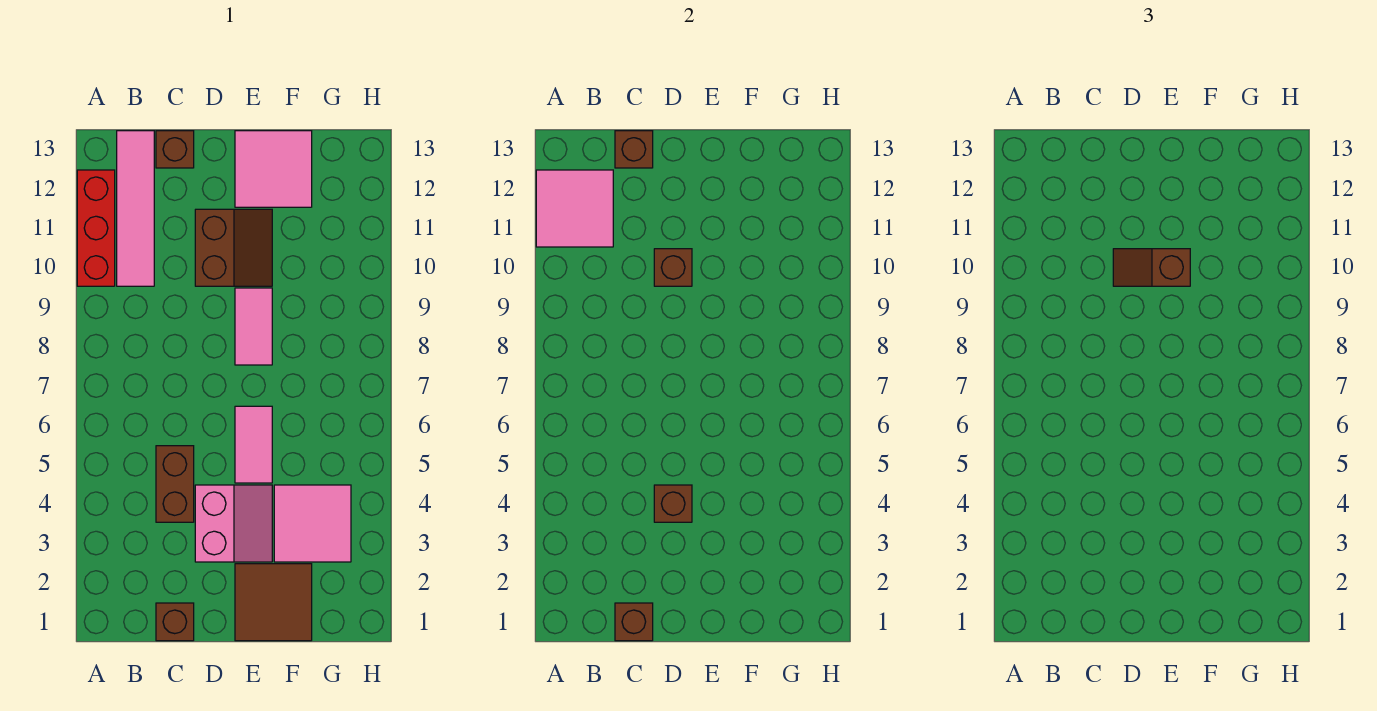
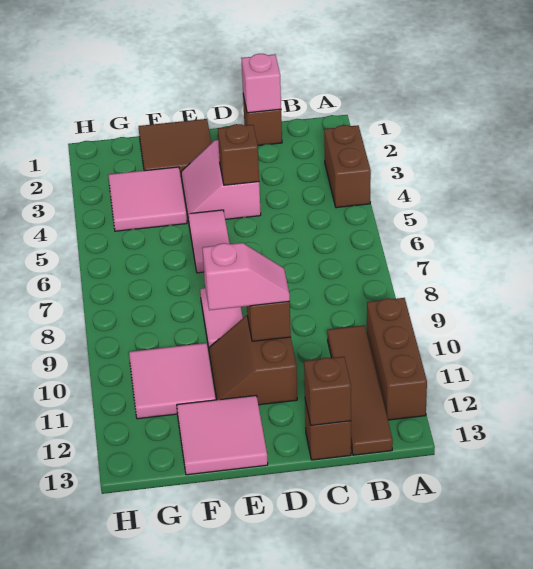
red 1x3 brick [77,170,115,286] -> brown 1x3 brick [367,298,427,420]
pink 2x2 tile [536,170,613,247] -> pink 2x2 tile moved to [129,343,216,419]
pink 1x4 tile [117,131,154,286] -> brown 1x4 tile [327,325,393,455]
brown 1x1 brick [615,603,653,641] -> pink 1x1 brick [241,54,281,113]
brown 1x2 brick [156,446,194,522] -> brown 1x2 brick moved to [324,125,371,208]
brown 1x2 slope [1113,249,1190,286] -> pink 1x2 slope [202,243,290,310]

